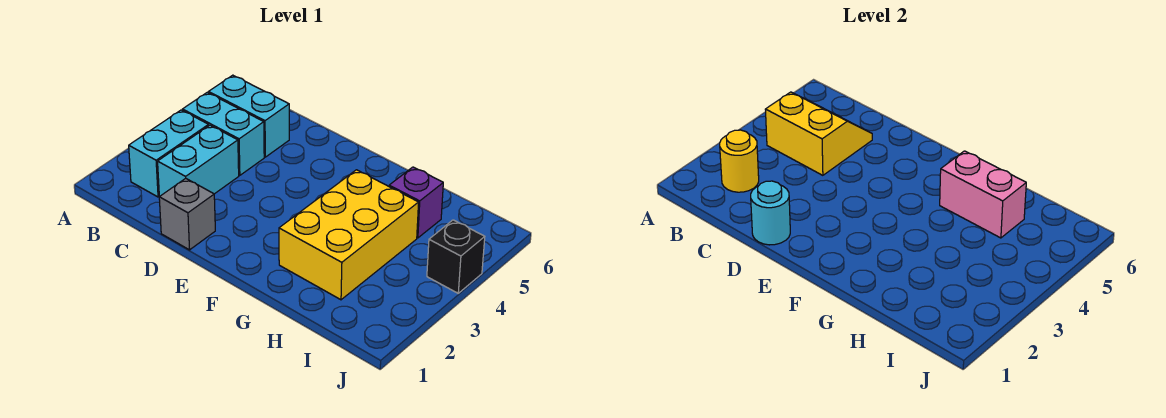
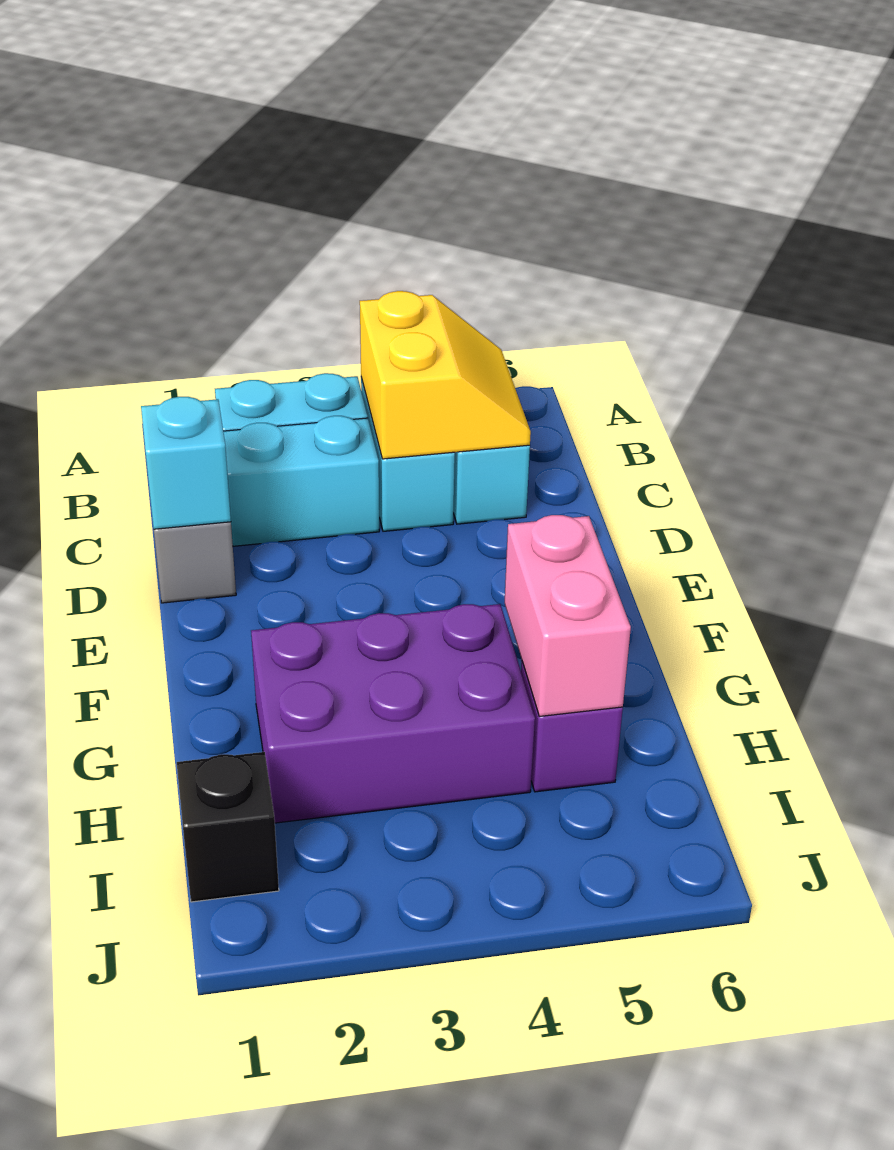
yellow 1x1 round brick [720,130,759,192] -> none
cyan 1x1 round brick [751,181,790,245] -> cyan 1x1 brick [141,397,231,529]
yellow 2x3 brick [279,170,419,300] -> purple 2x3 brick [251,604,535,823]
black 1x1 brick [427,220,485,293] -> black 1x1 brick moved to [177,752,279,902]

